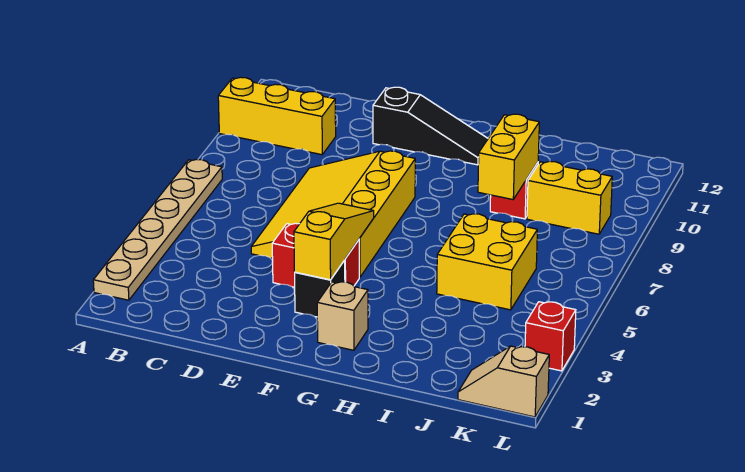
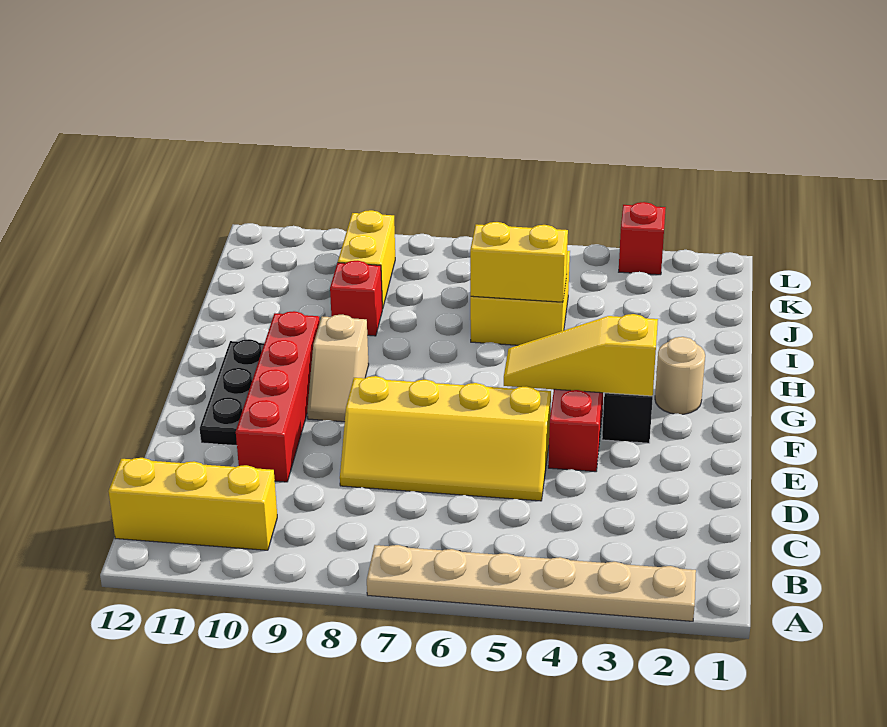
yellow 1x3 brick [218,77,336,155] -> yellow 1x3 brick turned to [108,458,277,550]
yellow 3x4 slope [251,151,415,277] -> yellow 2x4 slope [340,376,551,501]
none -> red 1x4 brick [236,311,320,482]
black 1x3 slope [373,87,488,165] -> black 1x3 plate [200,339,264,446]
tan 1x1 brick [317,282,368,350] -> tan 1x1 round brick [655,337,705,414]
yellow 1x2 brick [478,114,539,199] -> yellow 1x2 brick moved to [470,222,568,302]
tan 1x2 slope [458,346,549,417] -> tan 1x2 slope moved to [307,315,369,422]

